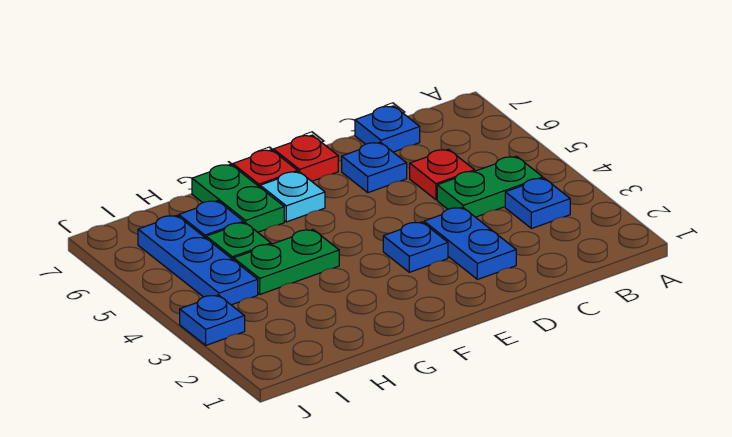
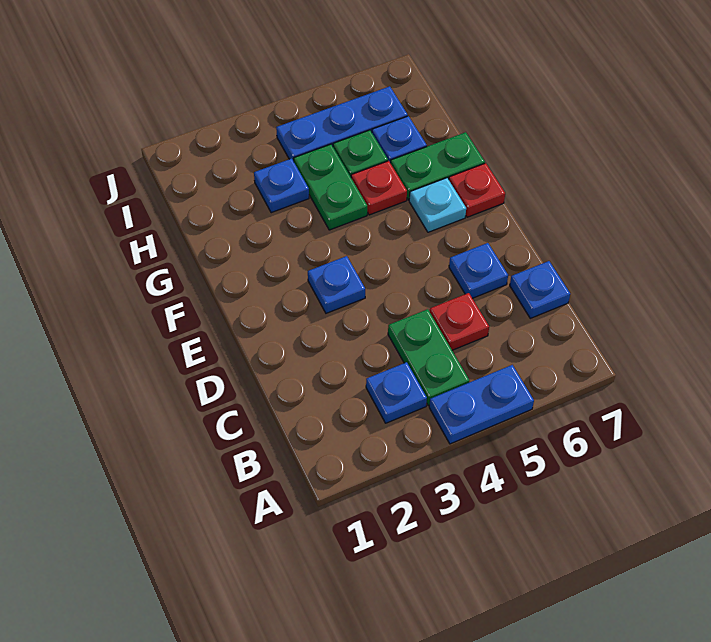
blue 1x2 plate [424,207,516,279] -> blue 1x2 plate moved to [429,365,534,444]
red 1x1 plate [273,135,338,181] -> red 1x1 plate moved to [351,161,407,215]
blue 1x1 plate [180,295,245,345] -> blue 1x1 plate moved to [254,159,309,213]

